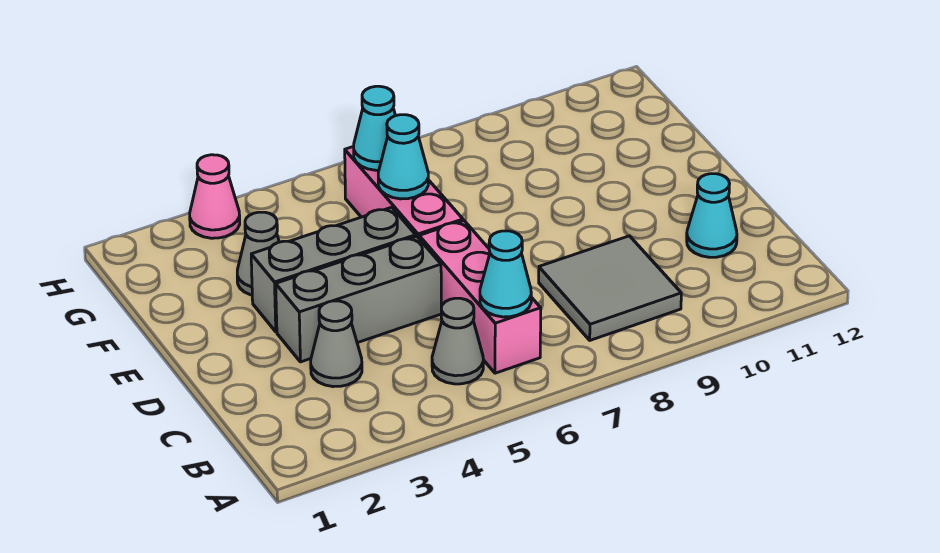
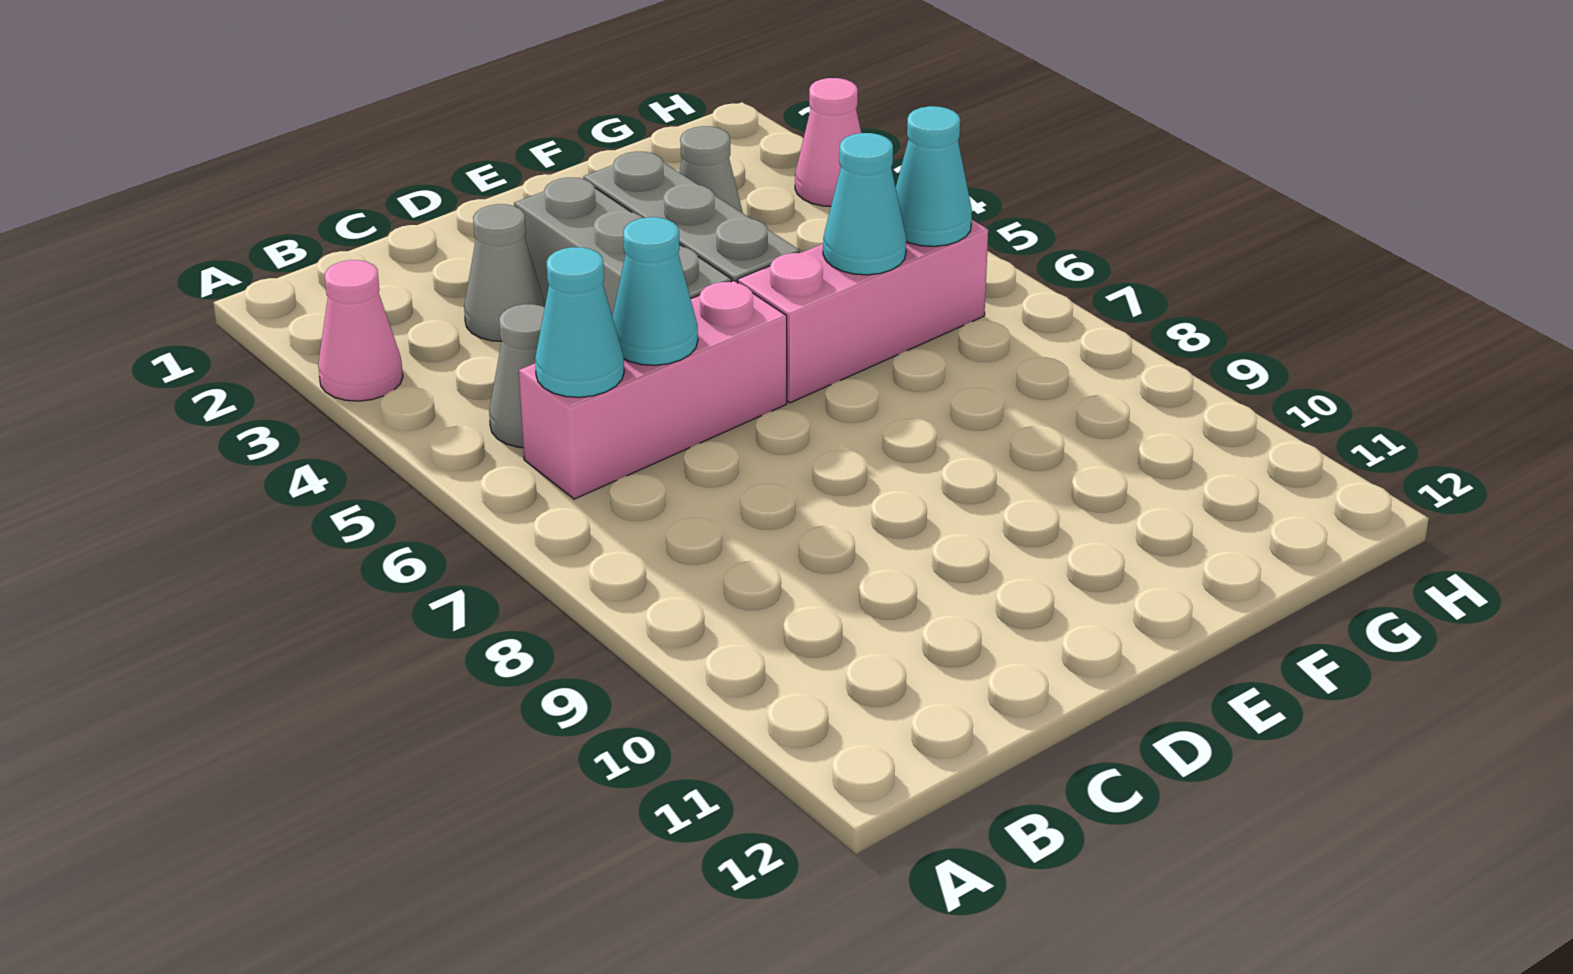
none -> pink 1x1 cone [318,260,403,401]
grey 2x2 tile [539,236,681,340] -> none
cyan 1x1 cone [687,174,737,257] -> cyan 1x1 cone moved to [613,217,698,365]

